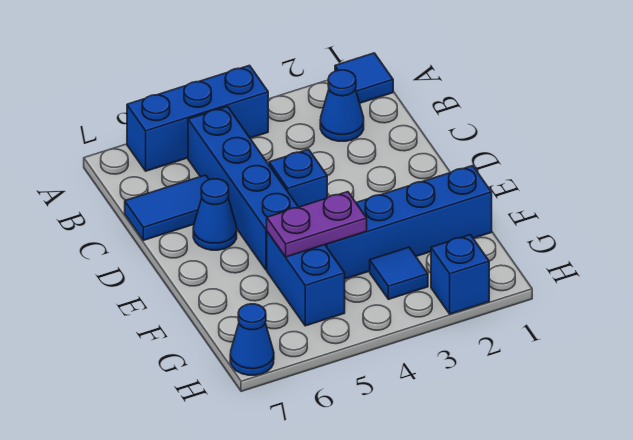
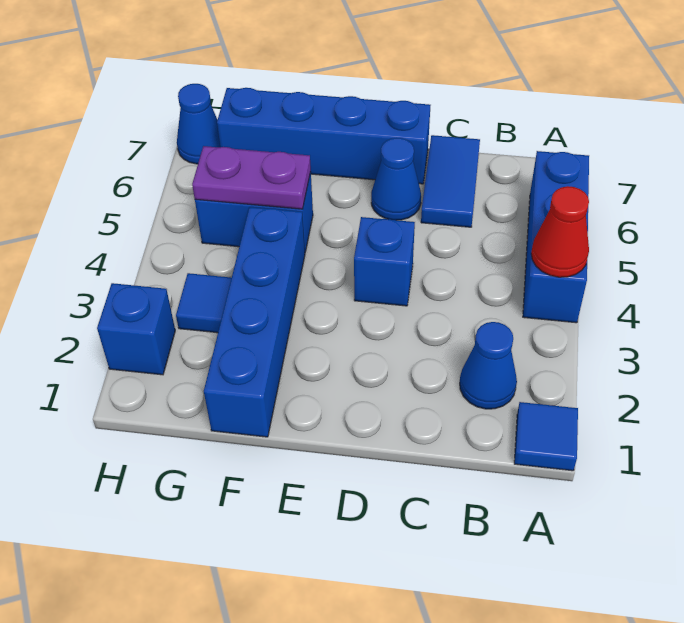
none -> red 1x1 cone [531,186,589,277]
blue 1x4 brick [188,107,298,270] -> blue 1x4 brick moved to [217,88,430,184]
purple 1x2 plate [267,192,367,257] -> purple 1x2 plate turned to [192,146,311,209]

